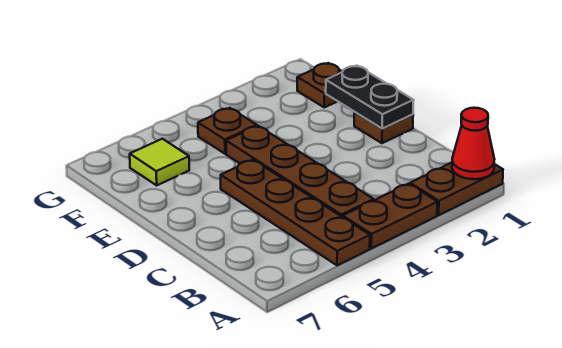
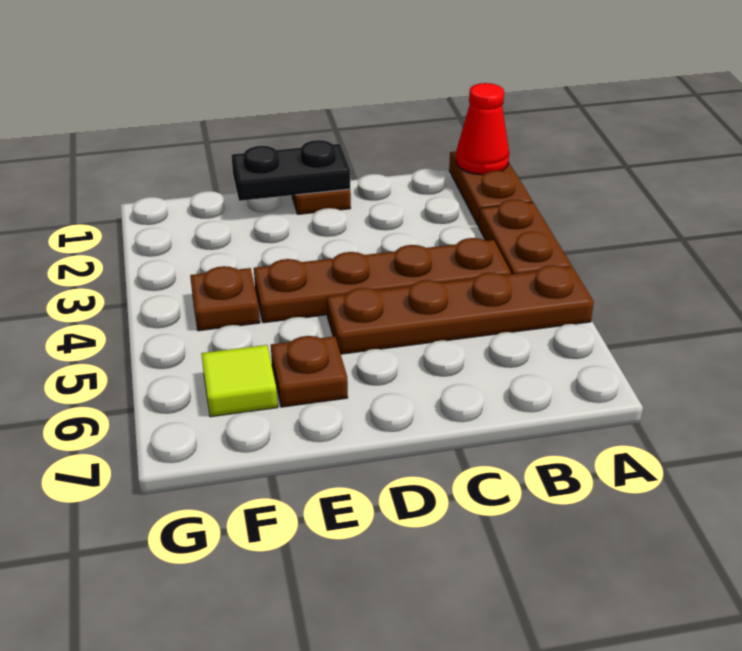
brown 1x1 plate [297,63,342,107] -> brown 1x1 plate moved to [271,336,348,407]

